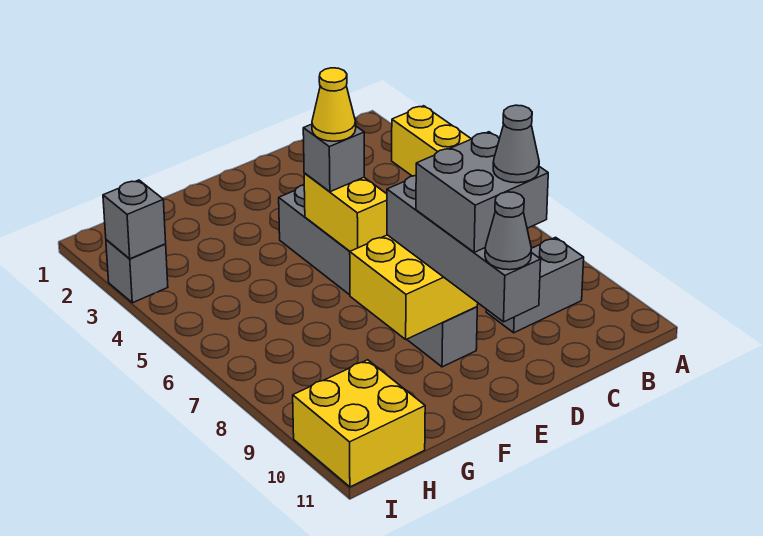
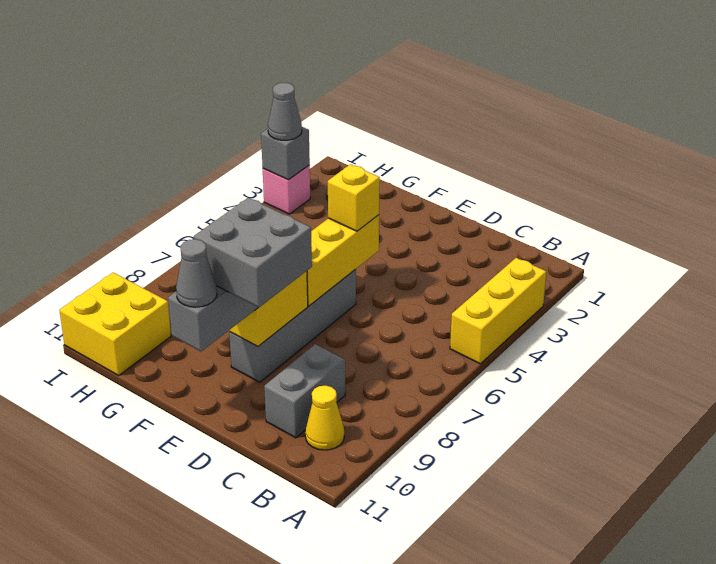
grey 1x2 brick [486,237,584,333] -> grey 1x2 brick turned to [264,344,345,438]
grey 1x1 cone [493,105,539,183] -> grey 1x1 cone moved to [268,83,302,140]
grey 1x6 brick [279,185,477,367] -> grey 1x4 brick [229,269,356,382]
yellow 1x2 brick [304,173,387,251] -> yellow 1x3 brick [307,215,379,306]
grey 1x1 brick [303,124,364,192] -> yellow 1x1 brick [328,164,380,231]
yellow 1x1 cone [312,68,356,141] -> yellow 1x1 cone moved to [305,386,344,450]
grey 1x1 brick [106,240,168,303] -> pink 1x1 brick [263,165,310,214]

